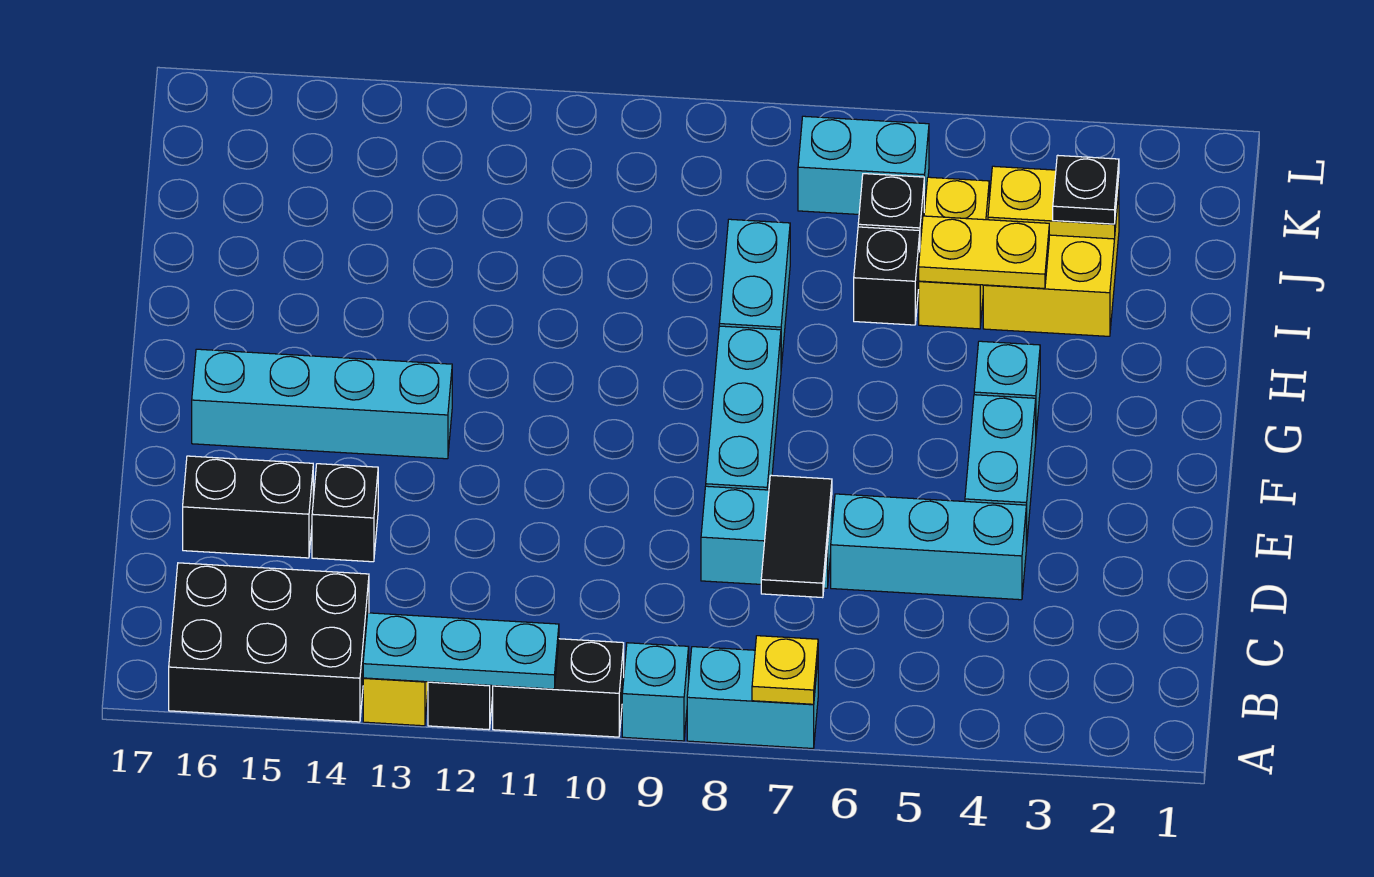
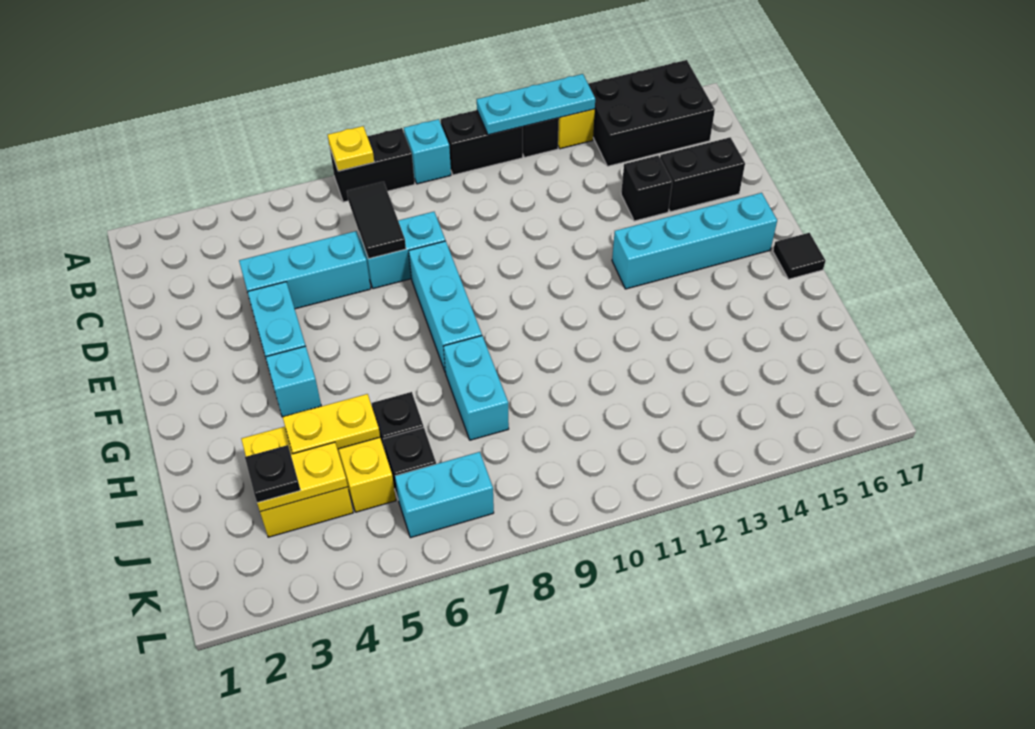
cyan 1x2 brick [687,647,818,748] -> black 1x2 brick [329,128,415,202]
none -> black 1x1 tile [773,233,826,279]

